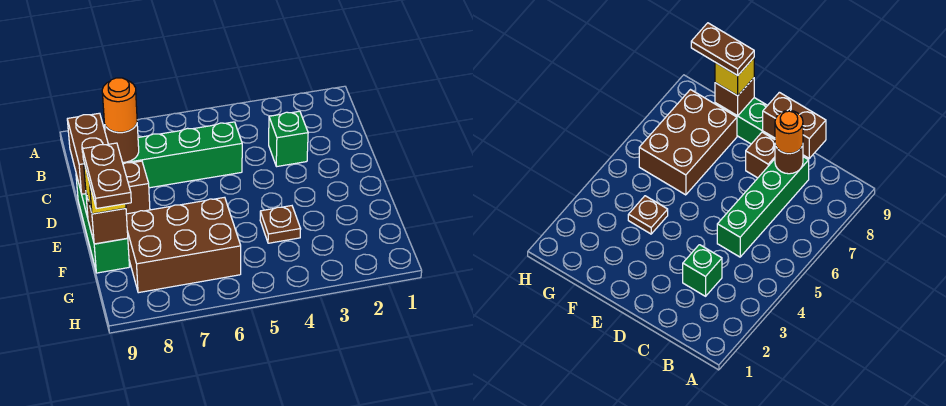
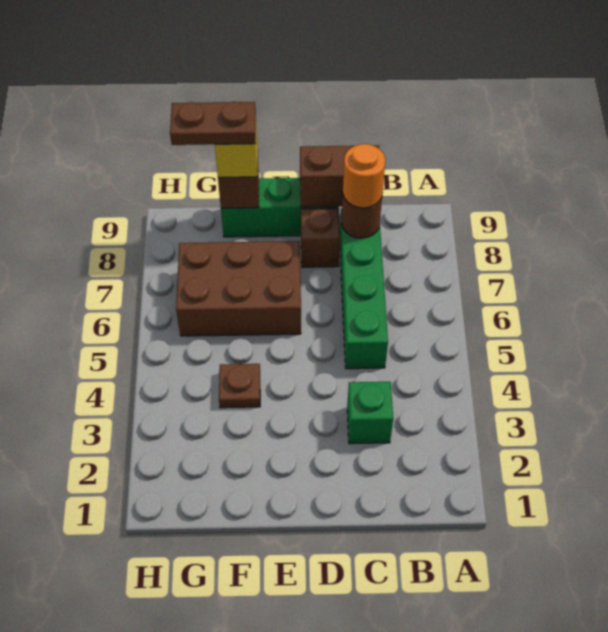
brown 2x3 brick [126,197,241,293] -> brown 2x3 brick turned to [176,241,301,336]

